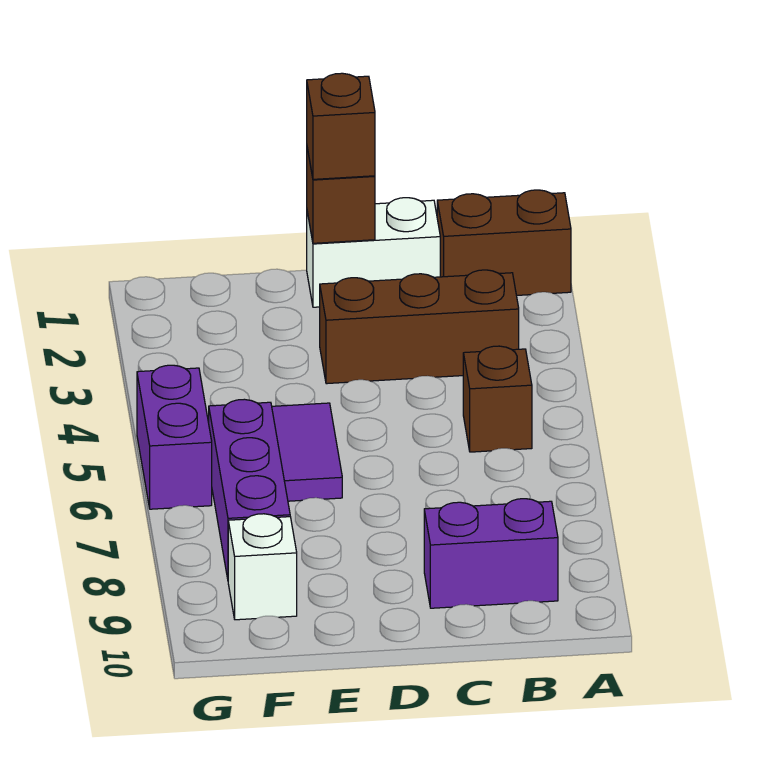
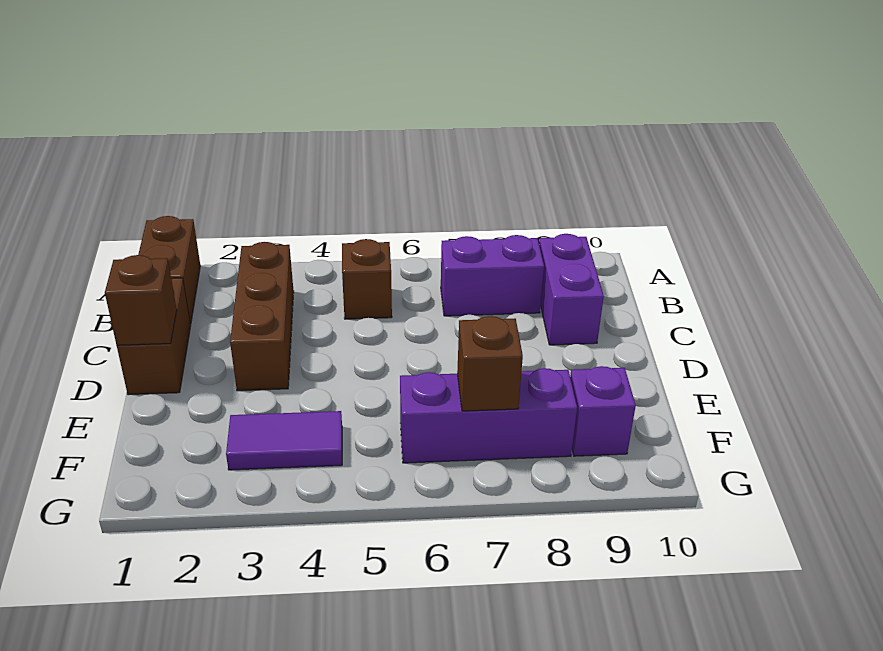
white 1x2 brick [307,198,440,307] -> brown 1x2 brick [117,278,191,395]
brown 1x1 brick [307,73,375,179] -> brown 1x1 brick moved to [457,316,523,411]
purple 1x2 tile [272,403,342,501] -> purple 1x2 tile moved to [226,411,342,470]
white 1x1 brick [228,514,297,620] -> purple 1x1 brick [570,366,636,456]
purple 1x2 brick [137,365,212,509] -> purple 1x2 brick moved to [441,235,544,316]

